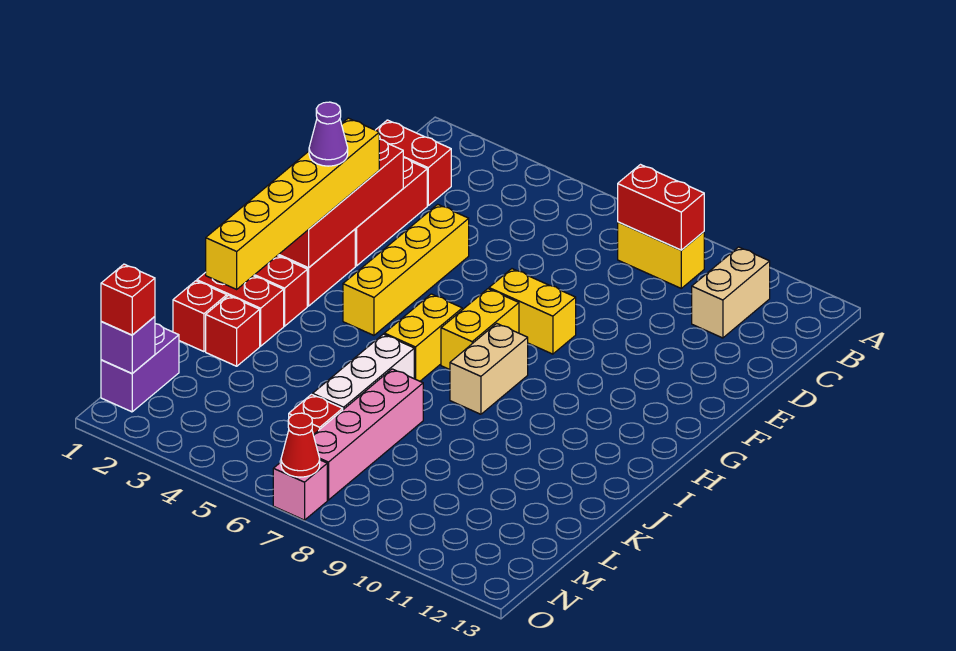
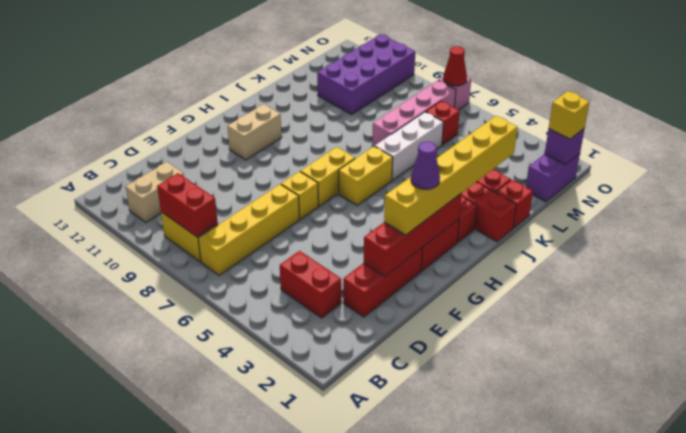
red 1x2 brick [376,120,451,205] -> red 1x2 brick moved to [280,251,341,318]
yellow 1x4 brick [343,204,469,335] -> yellow 1x4 brick moved to [198,184,299,275]
yellow 1x2 brick [489,269,576,354] -> yellow 1x1 brick [281,171,318,219]
tan 1x2 brick [450,323,528,414] -> tan 1x2 brick moved to [227,104,282,160]
none -> purple 2x4 brick [317,34,415,114]
red 1x1 brick [101,264,155,335] -> yellow 1x1 brick [549,91,589,139]

